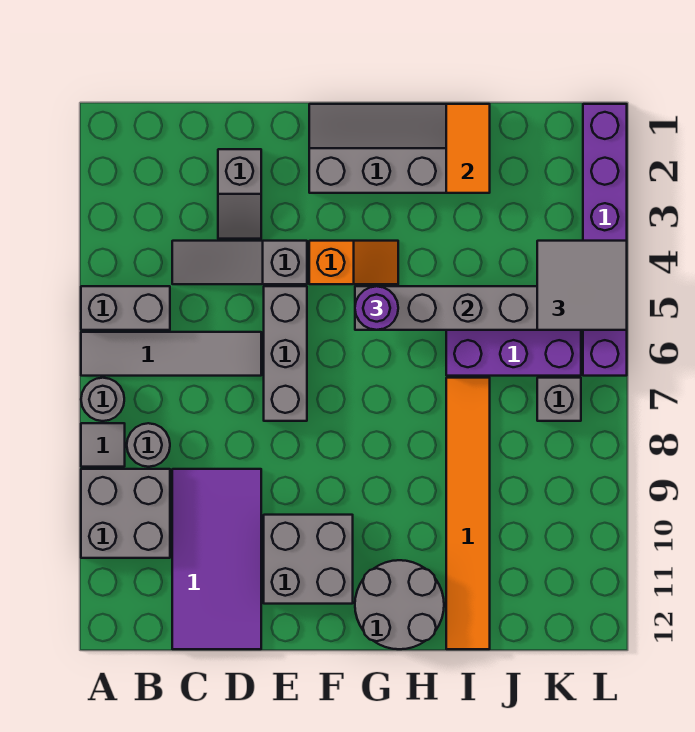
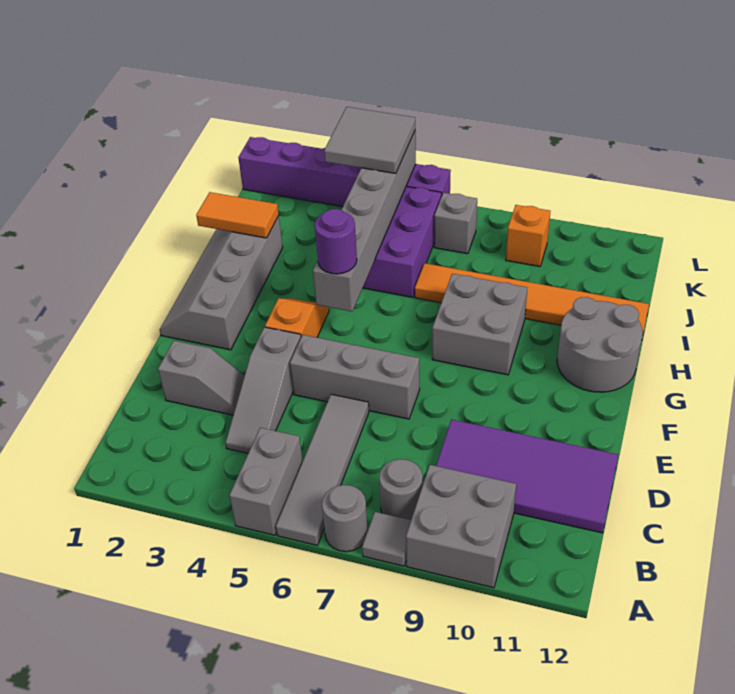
grey 2x2 brick [264,515,353,604] -> grey 2x2 brick moved to [432,274,527,375]
none -> orange 1x1 brick [506,205,550,267]

